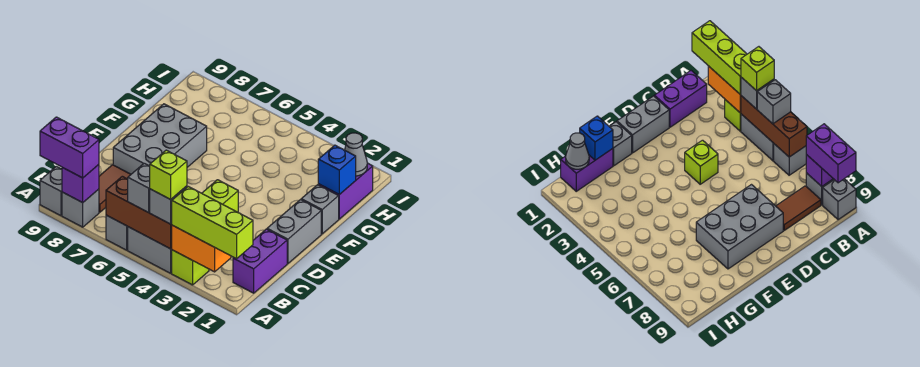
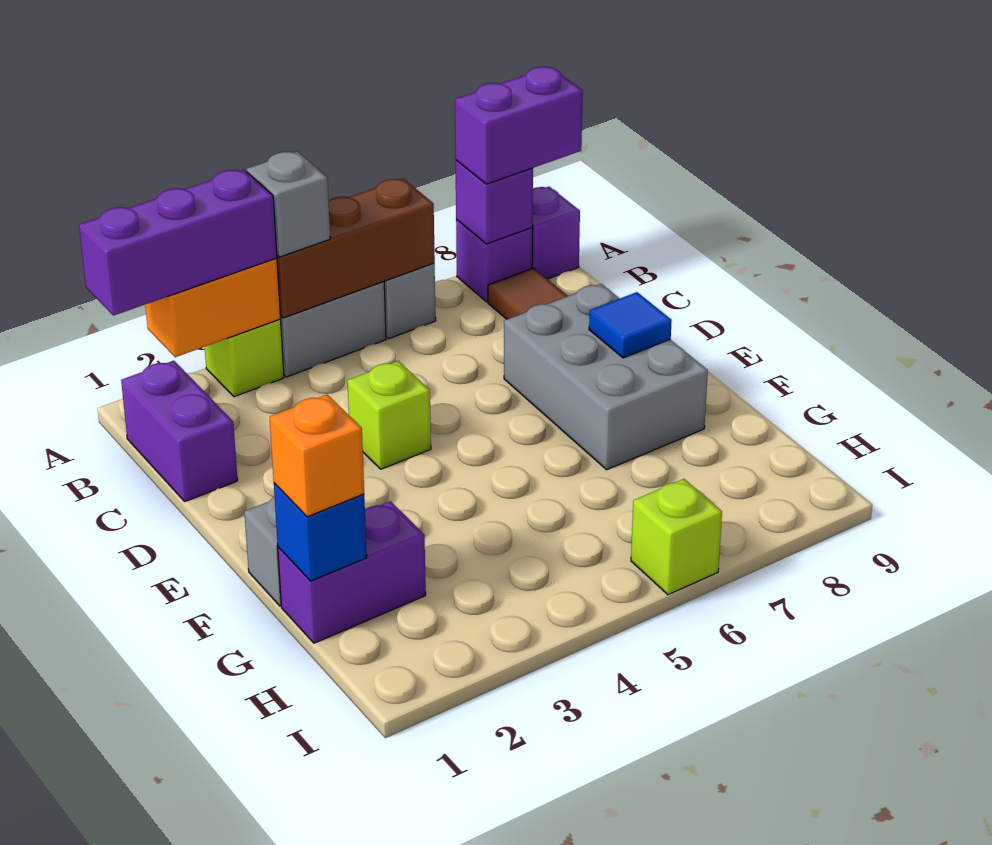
lime 1x3 brick [172,186,253,259] -> purple 1x3 brick [79,169,277,316]
lime 1x1 brick [150,150,187,199] -> lime 1x1 brick moved to [631,479,722,595]
grey 1x1 brick [128,163,150,213] -> none
grey 1x1 brick [62,189,99,227] -> purple 1x1 brick [456,220,533,302]
grey 1x1 brick [40,166,62,216] -> purple 1x1 brick [532,187,580,279]
grey 1x2 brick [267,200,321,263] -> none
none -> blue 1x1 tile [589,292,672,358]
purple 1x2 brick [318,163,373,219] -> purple 1x2 brick turned to [278,501,426,643]
none -> orange 1x1 brick [270,395,364,517]
grey 1x1 cone [345,133,367,176] -> none

